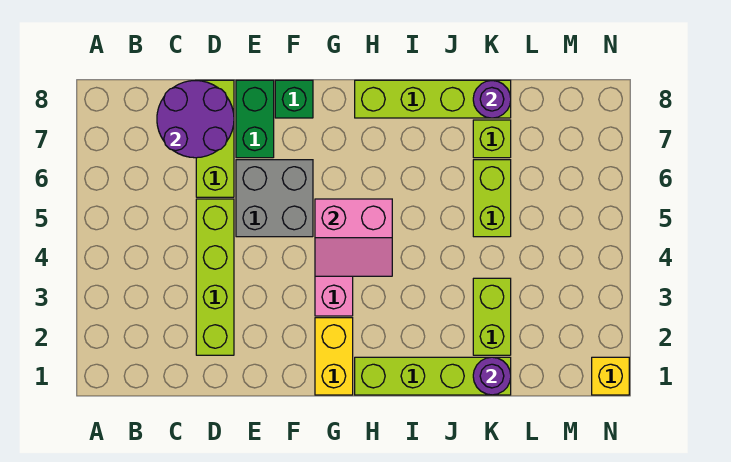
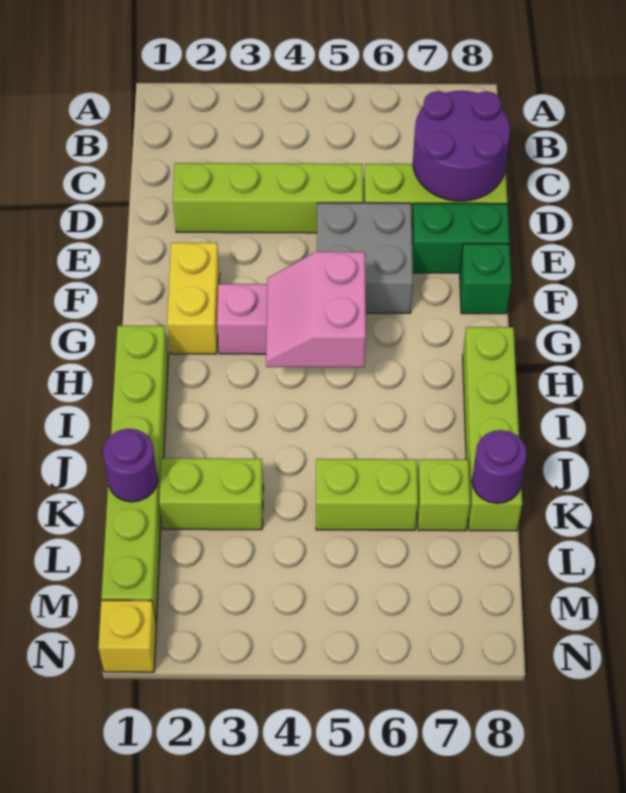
yellow 1x2 brick [315,318,353,395] -> yellow 1x2 brick turned to [167,243,220,354]
lime 1x4 brick [355,357,511,395] -> lime 1x6 brick [101,326,168,622]

